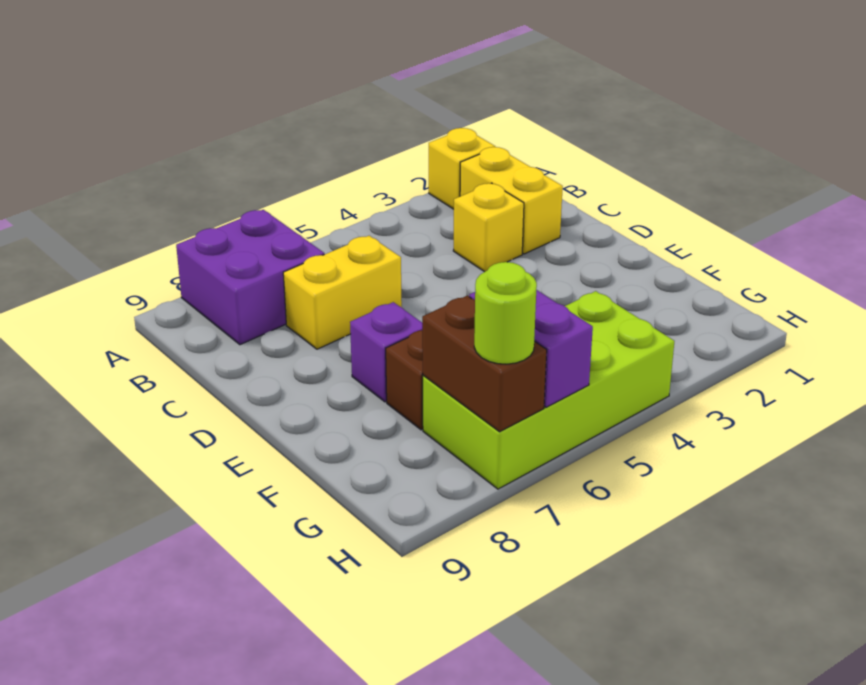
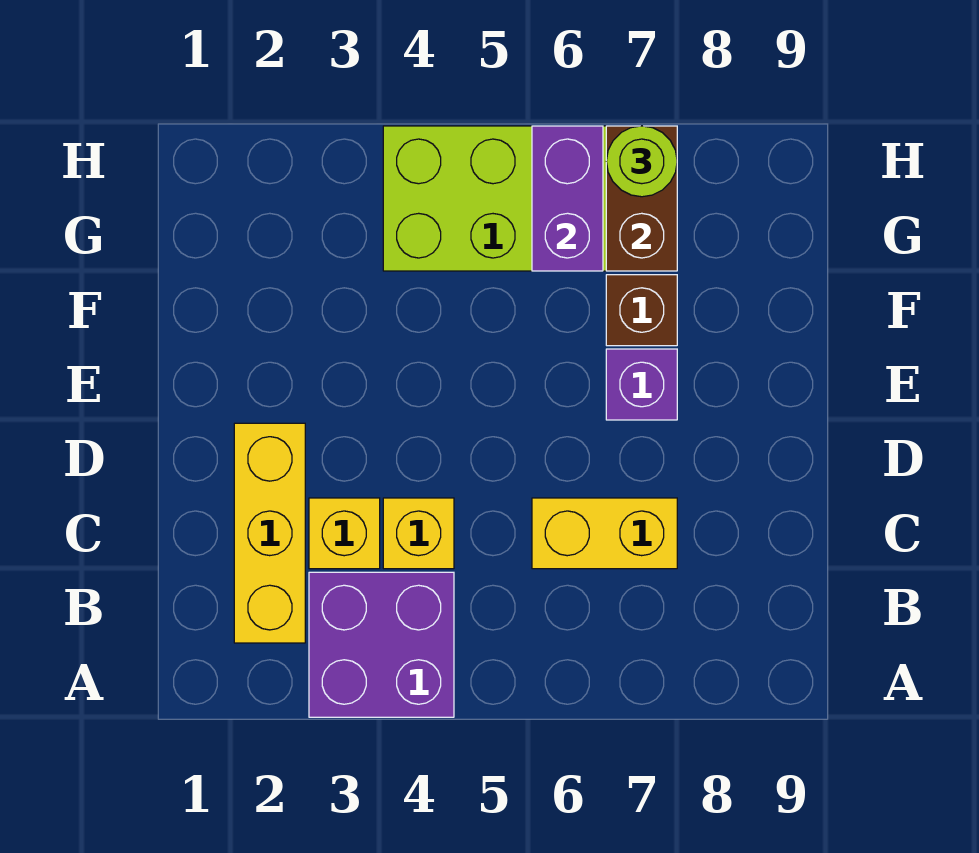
yellow 1x1 brick [429,128,495,209] -> yellow 1x1 brick moved to [383,498,454,569]
purple 2x2 brick [176,210,324,345] -> purple 2x2 brick moved to [309,572,454,717]
yellow 1x2 brick [460,147,563,254] -> yellow 1x3 brick [234,423,305,643]

